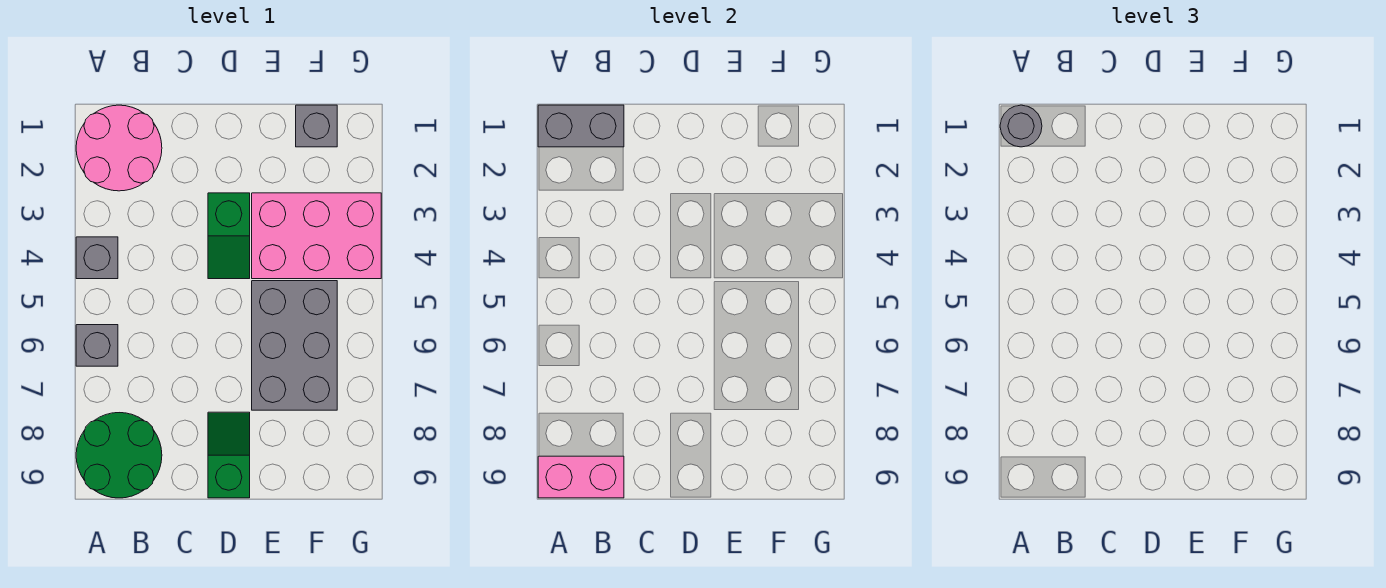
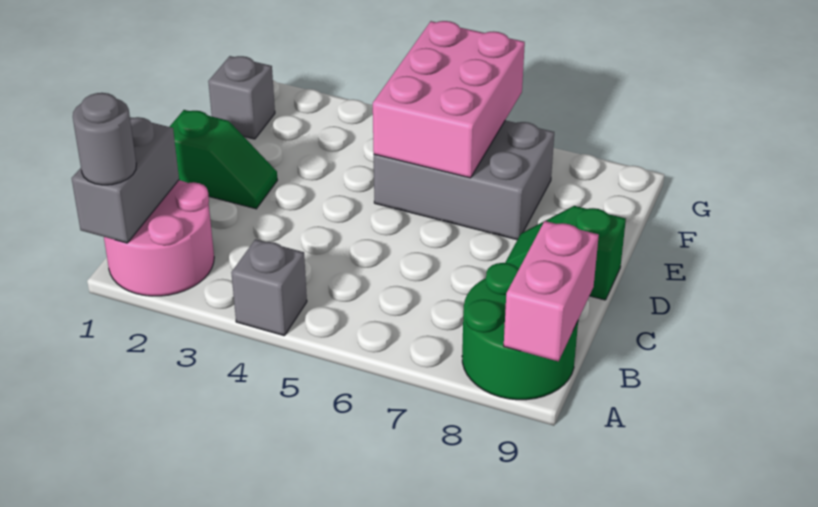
grey 1x1 brick [76,325,118,366] -> none
green 1x2 slope [208,193,250,279] -> green 1x2 slope moved to [170,110,277,209]
pink 2x3 brick [252,193,381,279] -> pink 2x3 brick moved to [373,21,525,178]

